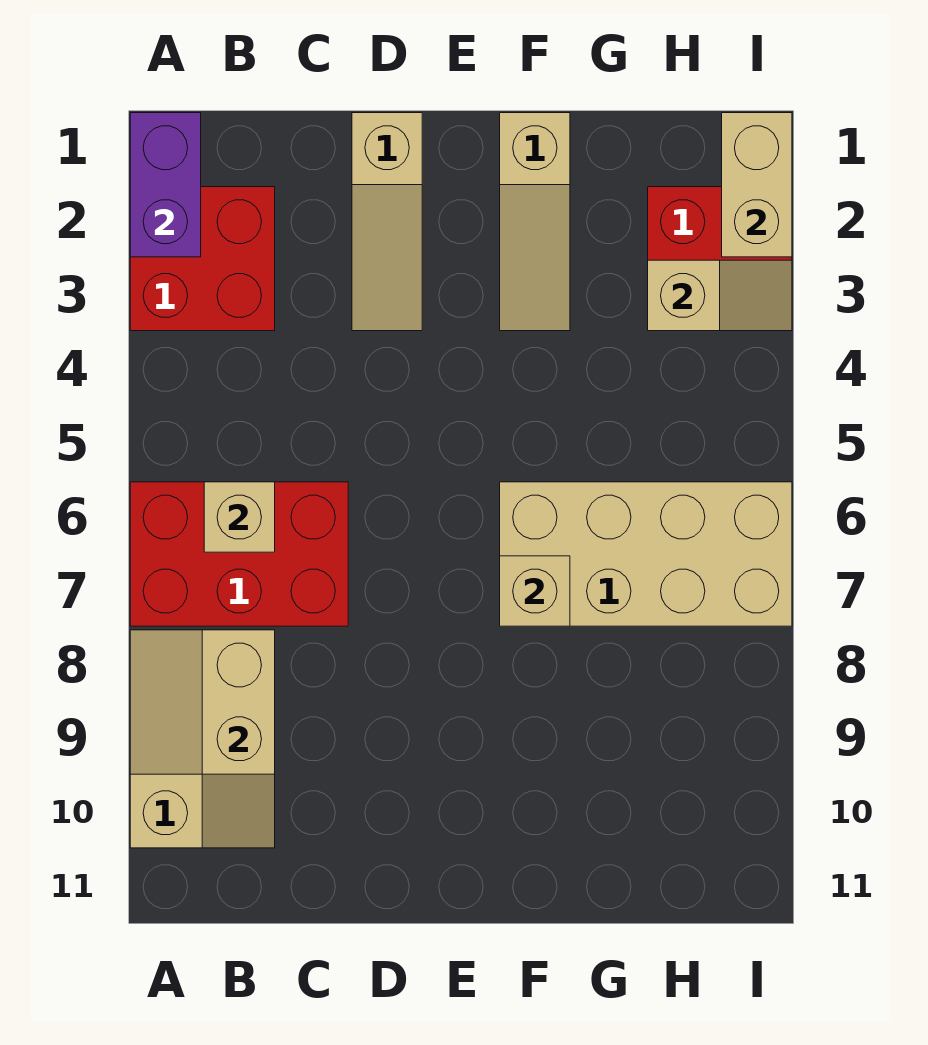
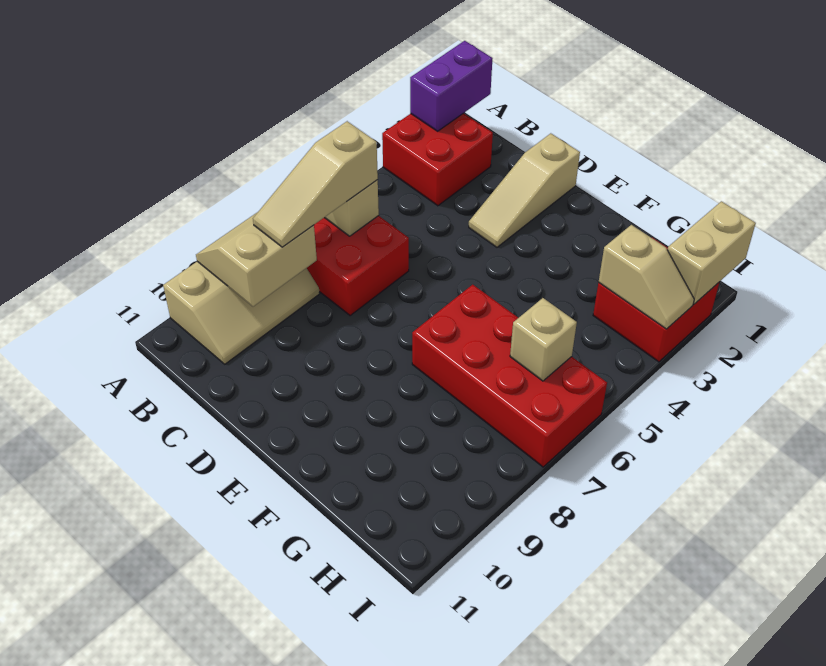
tan 1x3 slope [500,113,570,331] -> tan 1x3 slope moved to [253,121,378,247]
tan 2x4 brick [500,482,792,626] -> red 2x4 brick [412,285,607,467]
tan 1x1 brick [500,556,570,626] -> tan 1x1 brick moved to [510,298,577,381]

